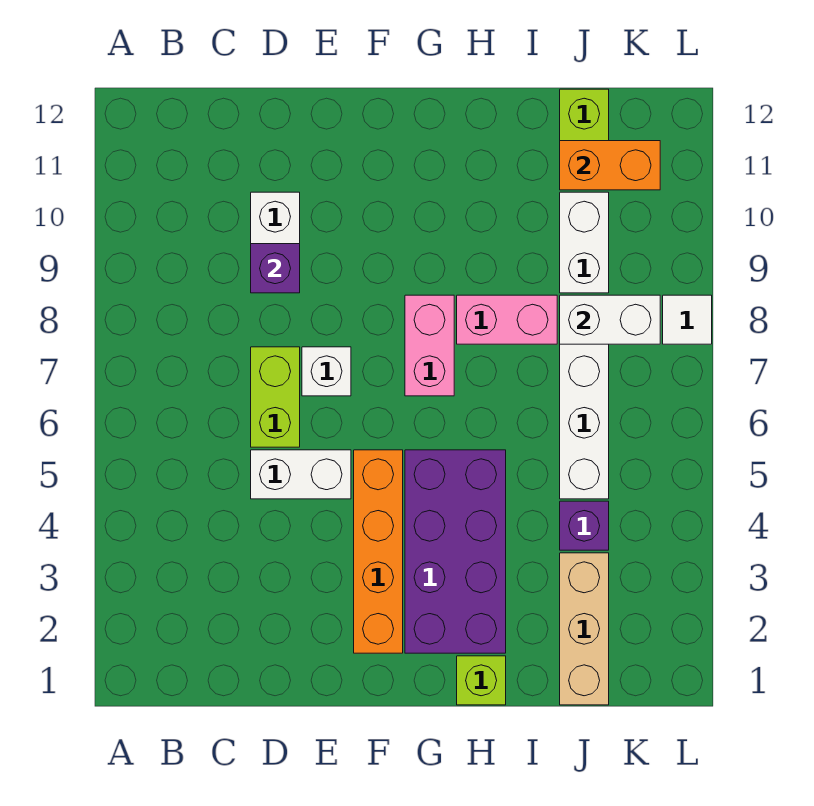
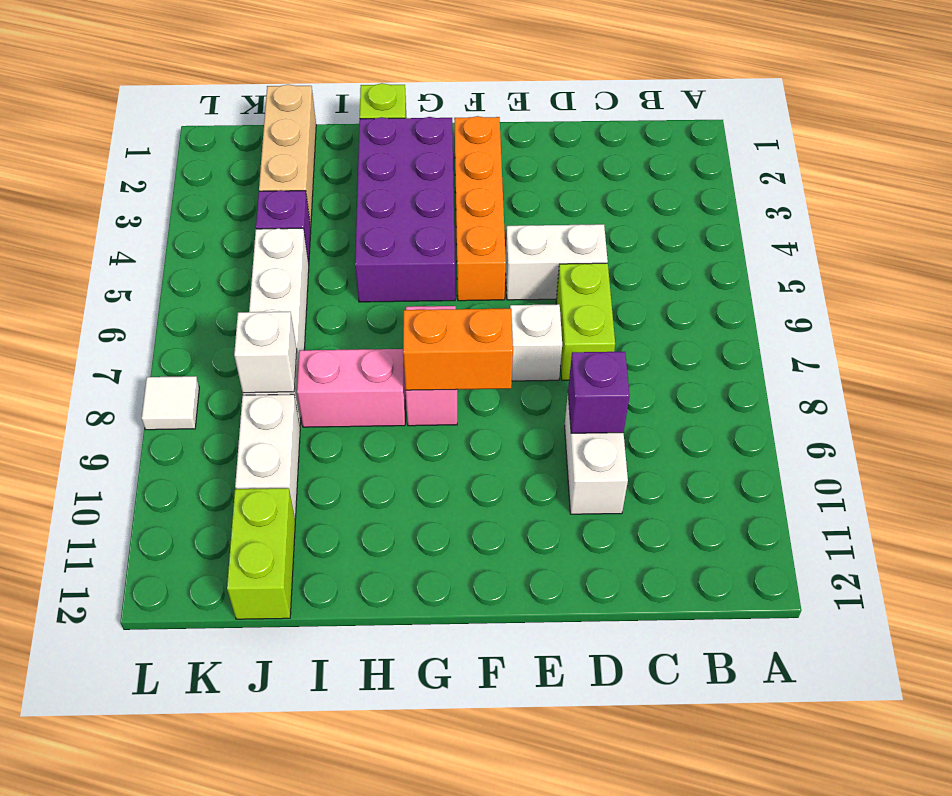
white 1x2 brick [560,295,660,344] -> white 1x1 brick [234,312,297,393]
orange 1x2 brick [560,141,660,190] -> orange 1x2 brick moved to [403,308,513,390]

